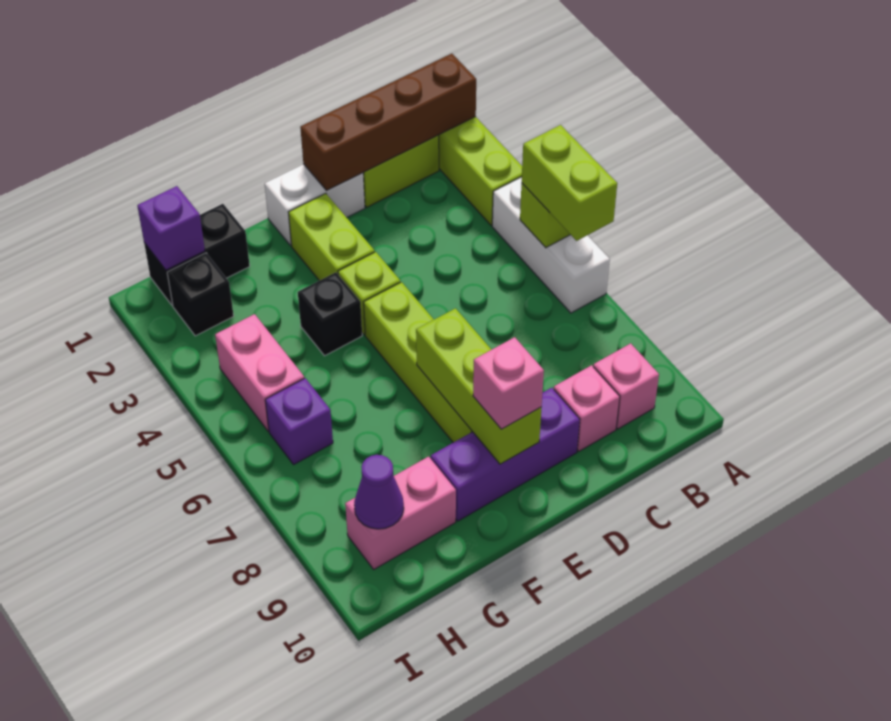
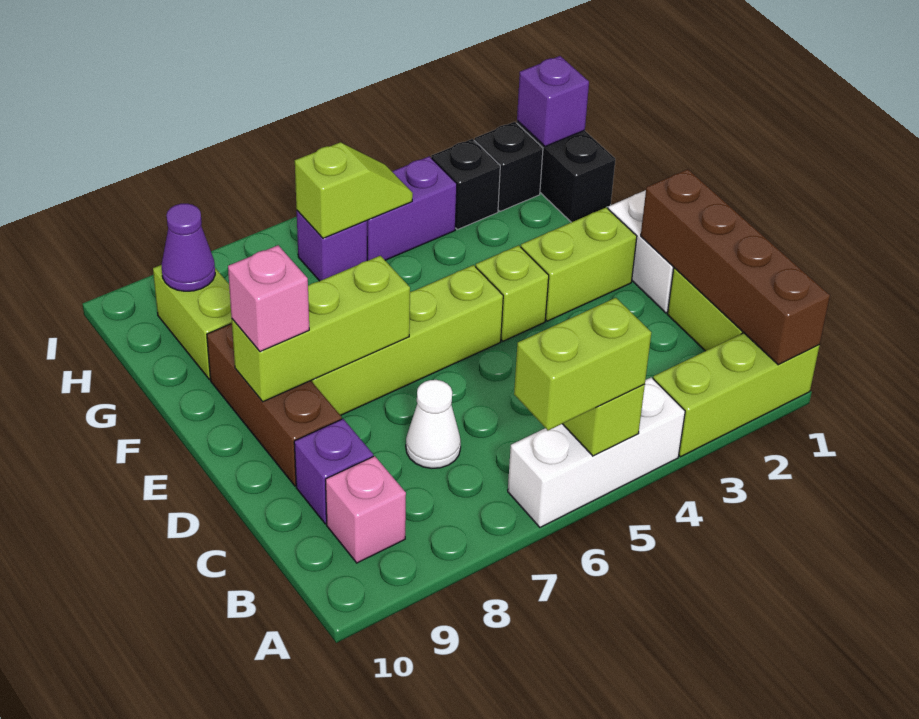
none -> white 1x1 cone [406,380,461,468]
pink 1x1 brick [554,365,620,451] -> purple 1x1 brick [294,419,373,524]
purple 1x3 brick [431,388,580,521] -> brown 1x3 brick [207,323,342,486]
black 1x1 brick [298,272,362,356] -> black 1x1 brick moved to [431,139,500,230]
pink 1x2 brick [345,456,456,569] -> lime 1x2 brick [153,265,232,380]
pink 1x2 brick [215,314,304,431] -> purple 1x2 brick [367,156,457,261]
none -> lime 1x2 slope [295,142,413,238]

